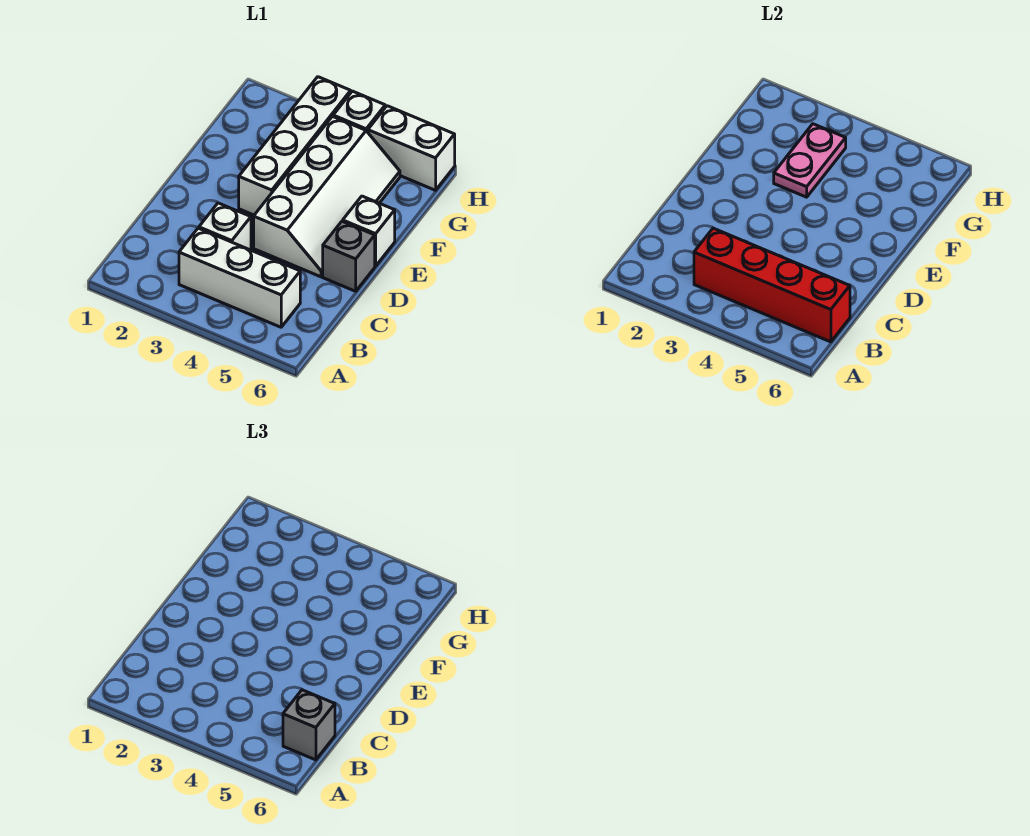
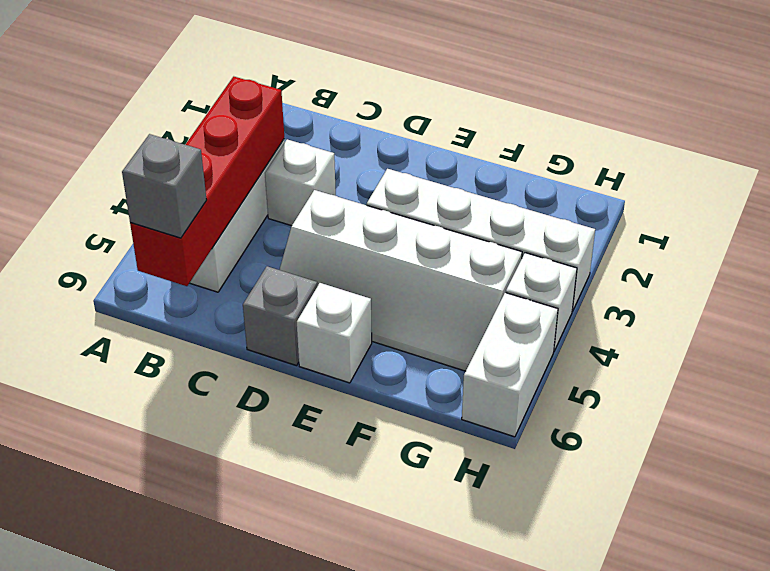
pink 1x2 plate [774,124,846,197] -> none

